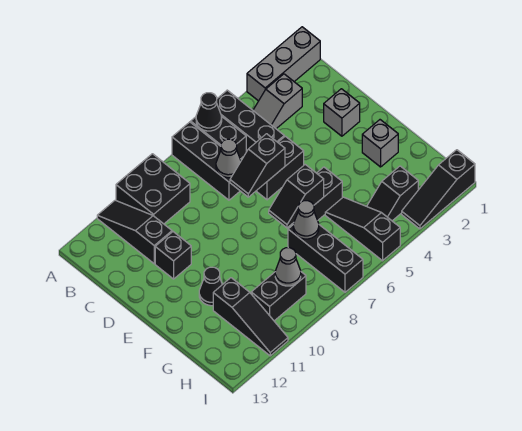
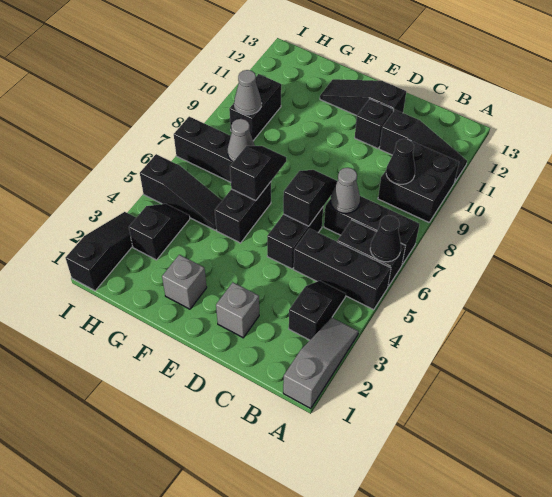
grey 1x3 brick [247,27,320,101] -> grey 1x3 slope [283,318,358,409]
grey 1x2 slope [253,74,302,129] -> black 1x2 slope [289,281,346,340]
black 1x1 cone [199,267,222,306] -> black 1x1 cone moved to [386,139,415,184]
black 1x3 slope [213,278,288,356] -> black 1x3 slope moved to [320,79,406,116]

